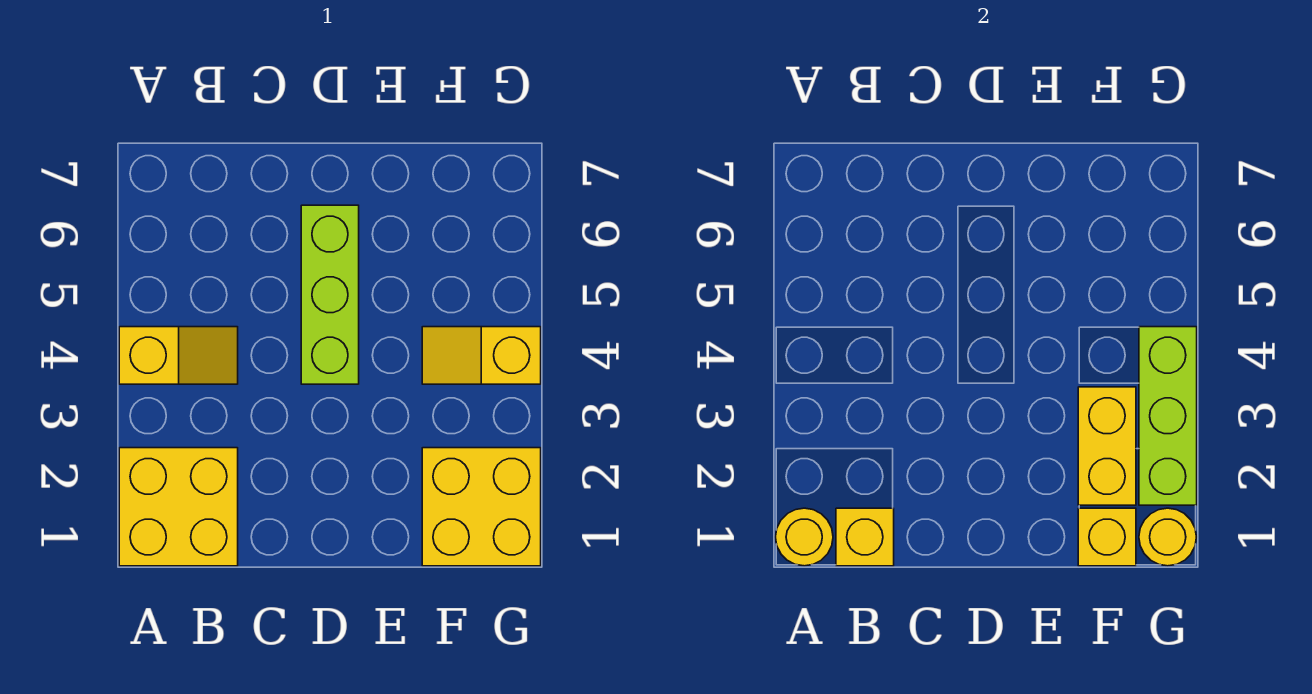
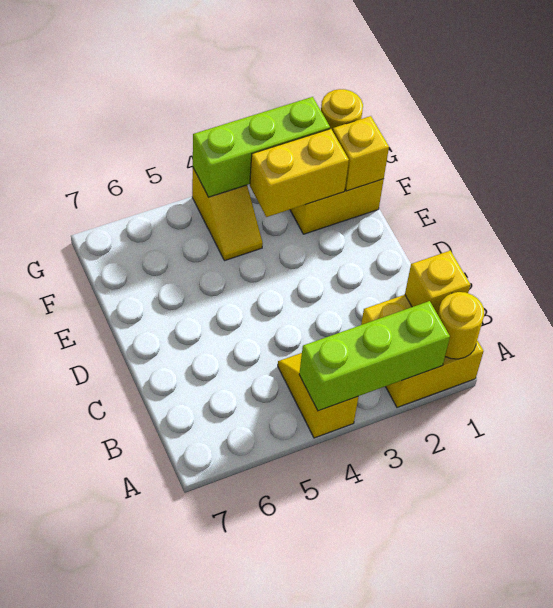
lime 1x3 brick [301,205,359,384] -> lime 1x3 brick moved to [299,301,450,411]

